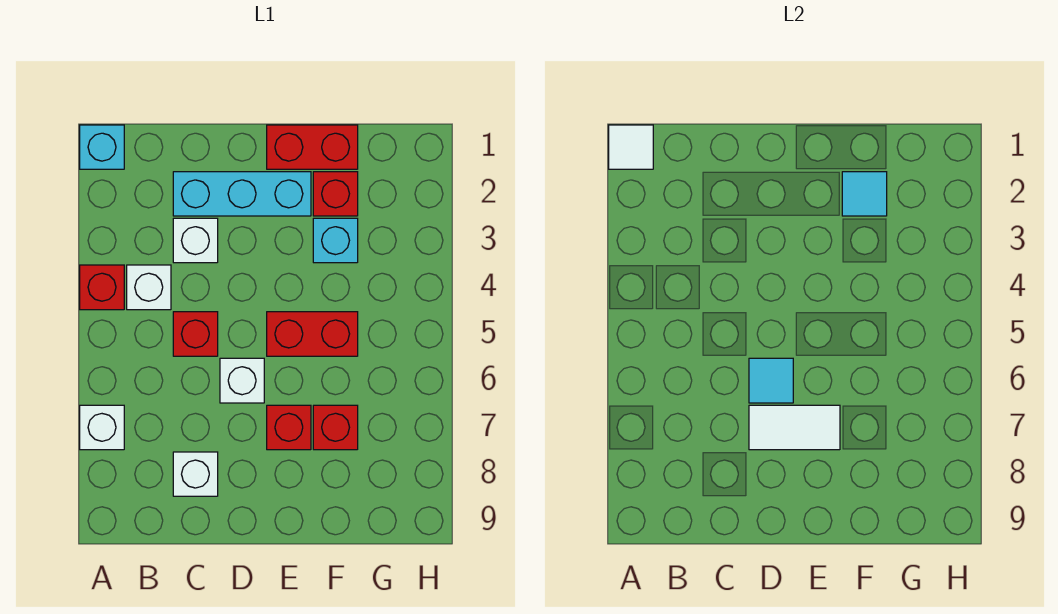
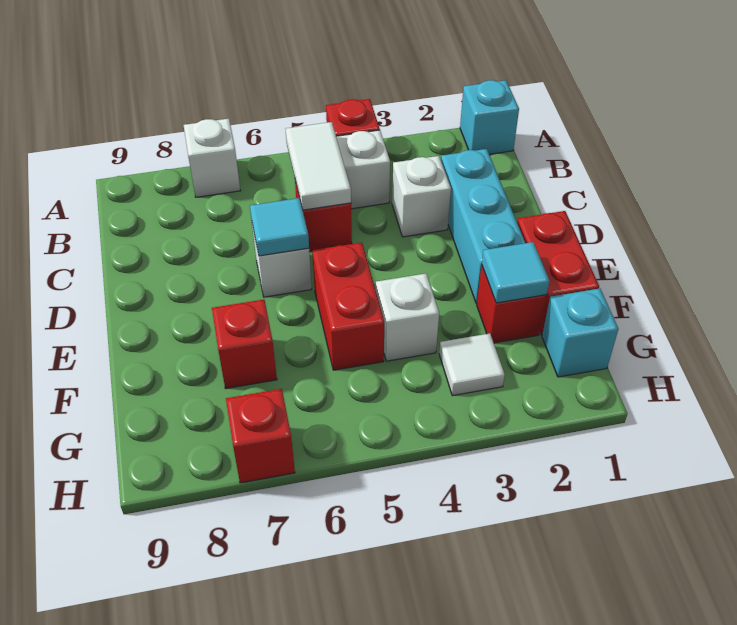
white 1x1 tile [609,125,653,169] -> white 1x1 tile moved to [439,333,505,396]
white 1x1 brick [173,452,218,496] -> white 1x1 brick moved to [376,274,439,361]
white 1x2 tile [749,405,840,450] -> white 1x2 tile moved to [286,122,351,210]
red 1x1 brick [267,405,311,450] -> red 1x1 brick moved to [226,389,295,483]
cyan 1x1 brick [313,218,358,263] -> cyan 1x1 brick moved to [542,288,618,377]

